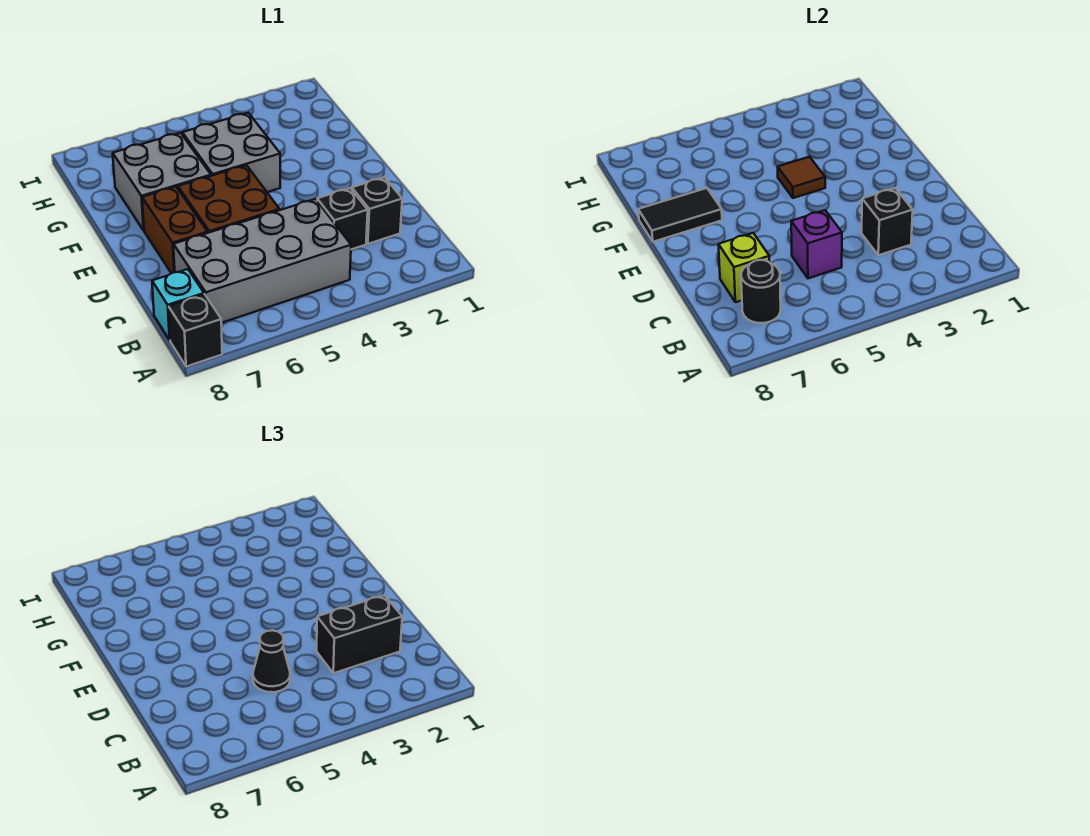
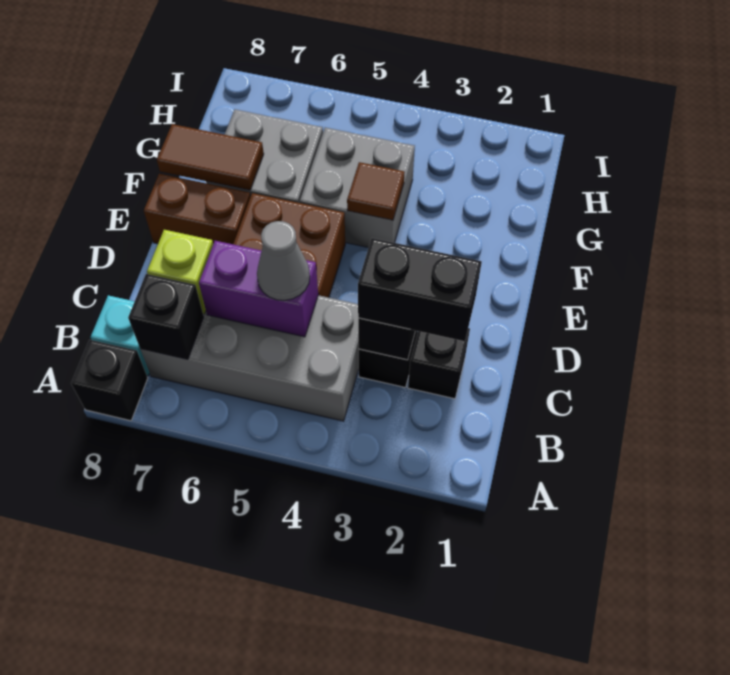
black 1x1 round brick [741,260,781,323] -> black 1x1 brick [128,274,204,359]
purple 1x1 brick [791,210,842,278] -> purple 1x2 brick [199,241,318,337]
black 1x1 cone [253,630,290,692] -> grey 1x1 cone [257,221,310,300]
brown 1x2 brick [142,187,208,273] -> brown 1x2 brick turned to [144,174,250,244]
black 1x2 tile [638,188,722,242] -> brown 1x2 tile [157,124,264,190]

